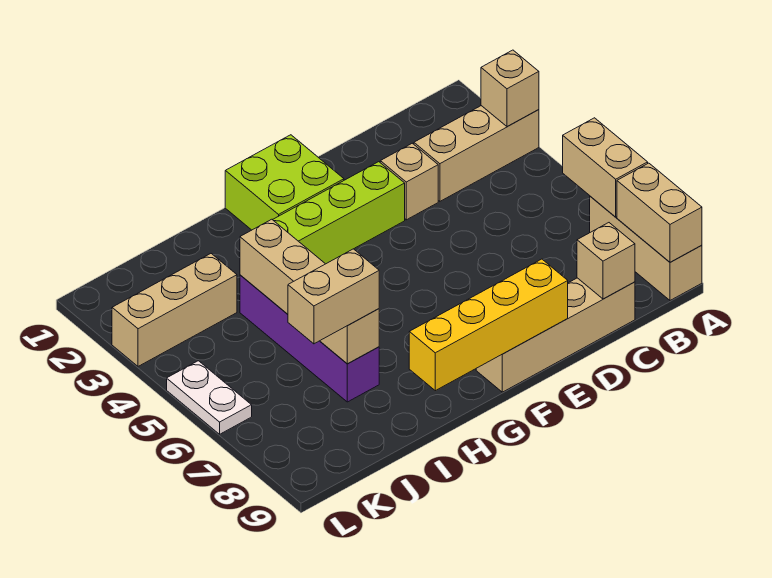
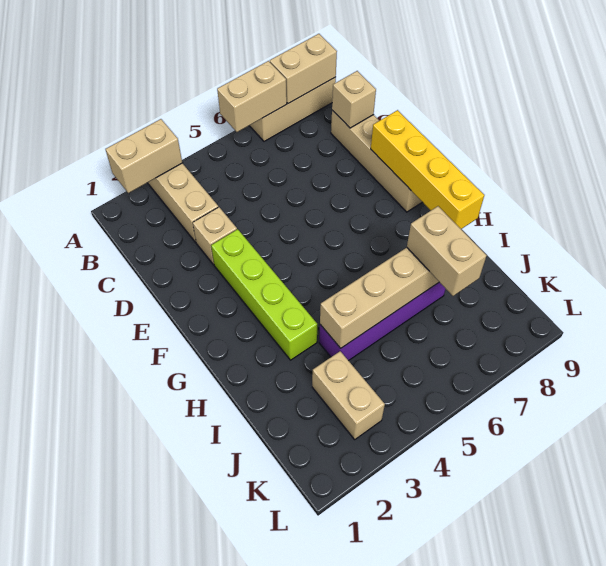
tan 1x1 brick [481,50,539,126] -> tan 1x2 brick [106,119,182,193]
lime 2x2 brick [225,135,344,230] -> none
tan 1x3 brick [112,254,237,366] -> tan 1x2 brick [312,351,385,439]
white 1x2 plate [167,361,252,434] -> none

